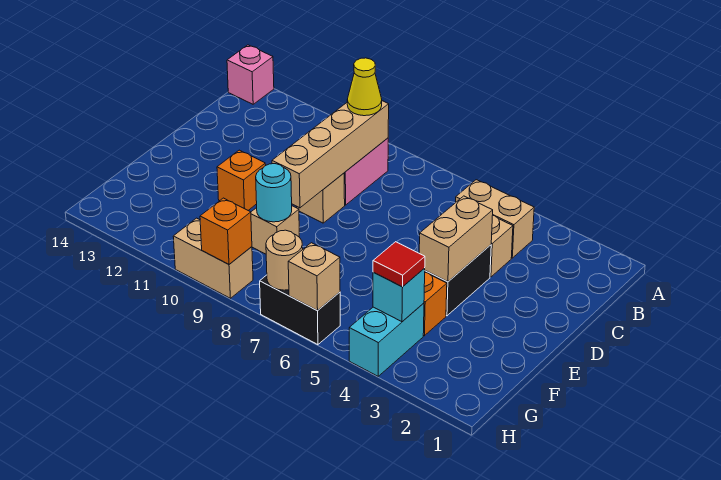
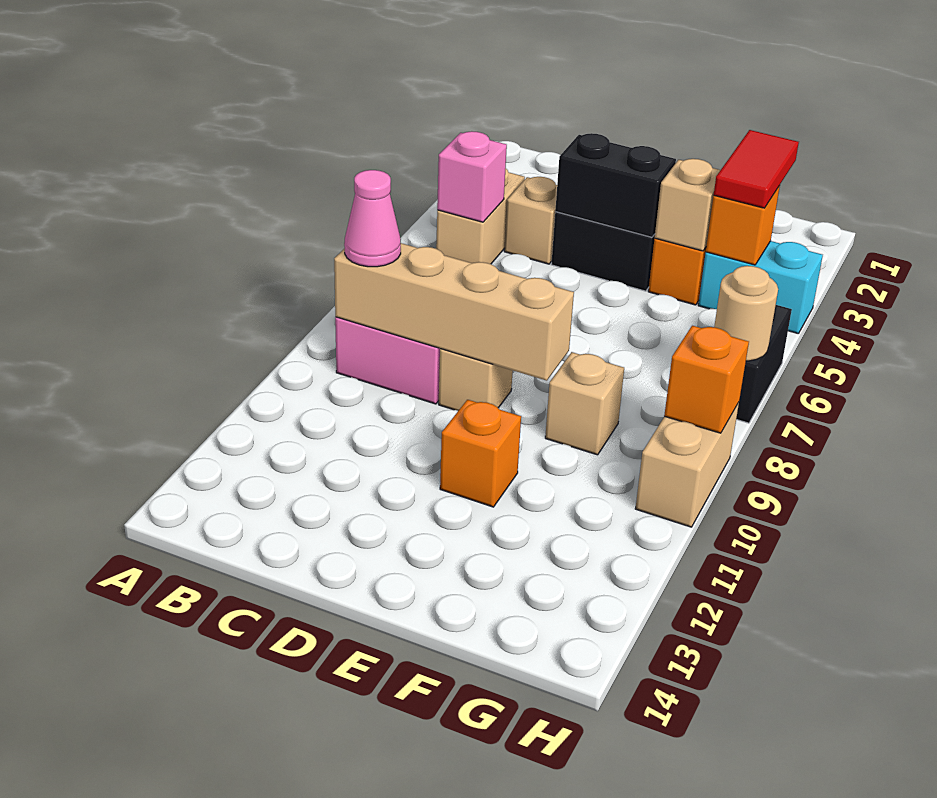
pink 1x1 brick [227,45,274,104] -> pink 1x1 brick moved to [437,131,507,222]
yellow 1x1 cone [347,58,382,116] -> pink 1x1 cone [344,170,401,267]
tan 1x2 brick [419,196,493,282] -> black 1x2 brick [555,133,676,237]
cyan 1x1 round brick [256,164,292,222] -> none
cyan 1x1 brick [373,268,425,322] -> orange 1x1 brick [706,185,780,265]
red 1x1 tile [373,242,425,287] -> red 1x2 tile [714,130,799,208]
tan 1x1 brick [288,243,340,311] -> tan 1x1 brick moved to [655,159,720,251]

